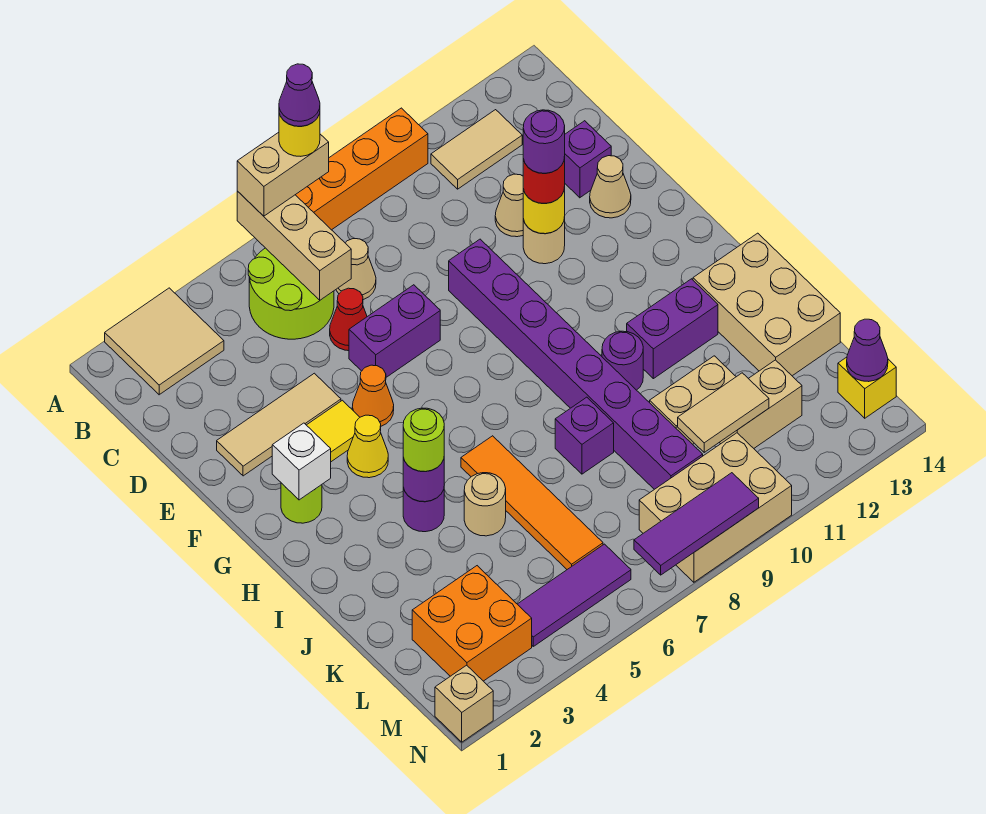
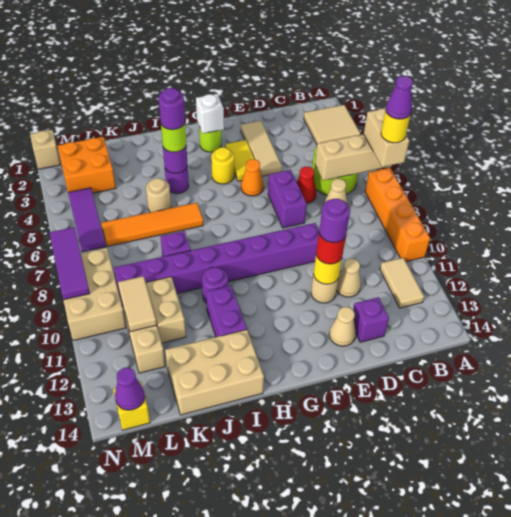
yellow 1x1 cone [347,415,388,478] -> yellow 1x1 round brick [211,147,234,184]
none -> purple 1x1 round brick [159,88,185,130]

